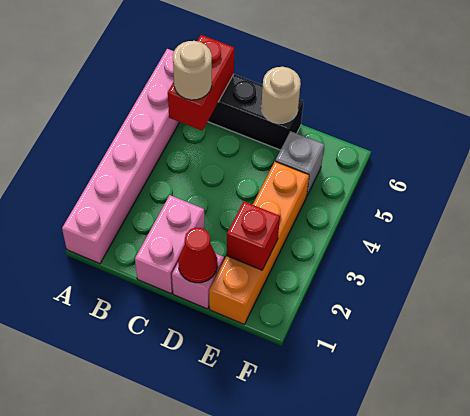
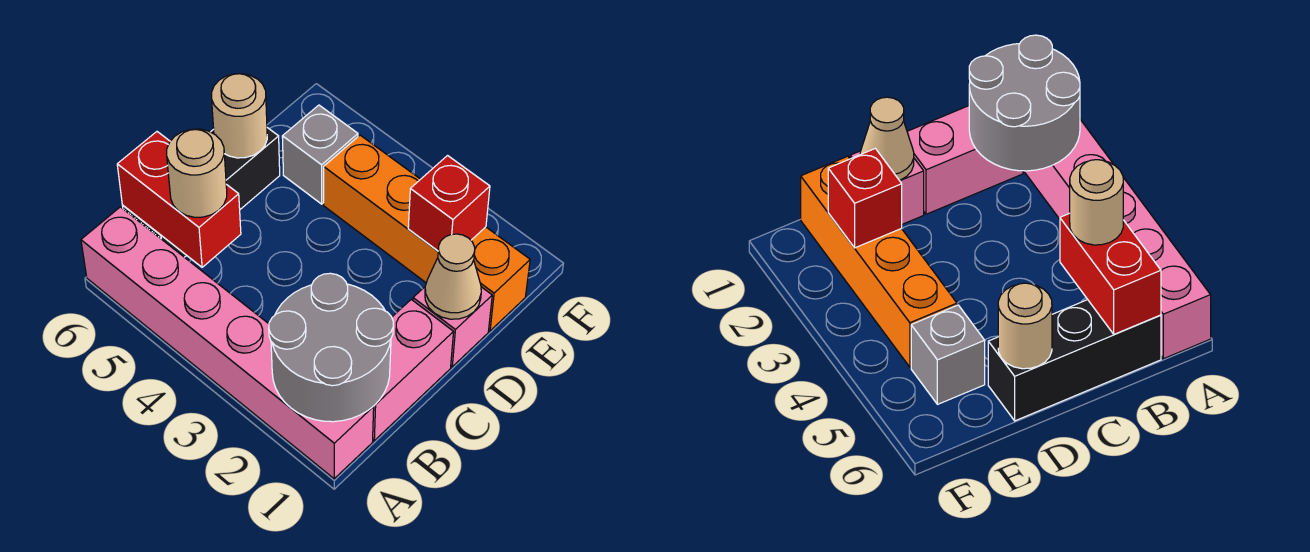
none -> grey 2x2 round brick [269,273,393,422]
pink 1x2 brick [135,195,204,294] -> pink 1x2 brick turned to [373,299,454,440]
red 1x1 cone [178,228,218,283] -> tan 1x1 cone [425,234,481,319]

